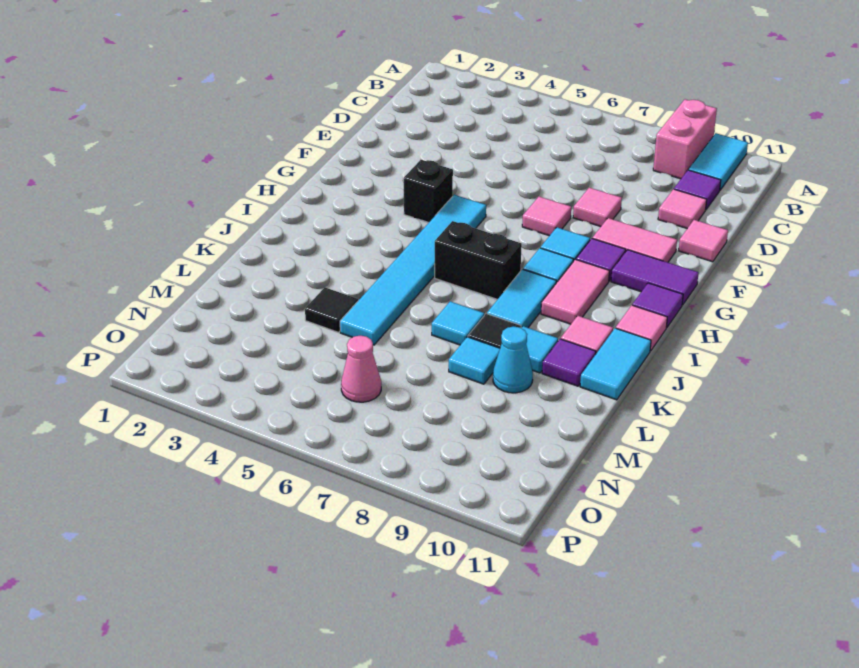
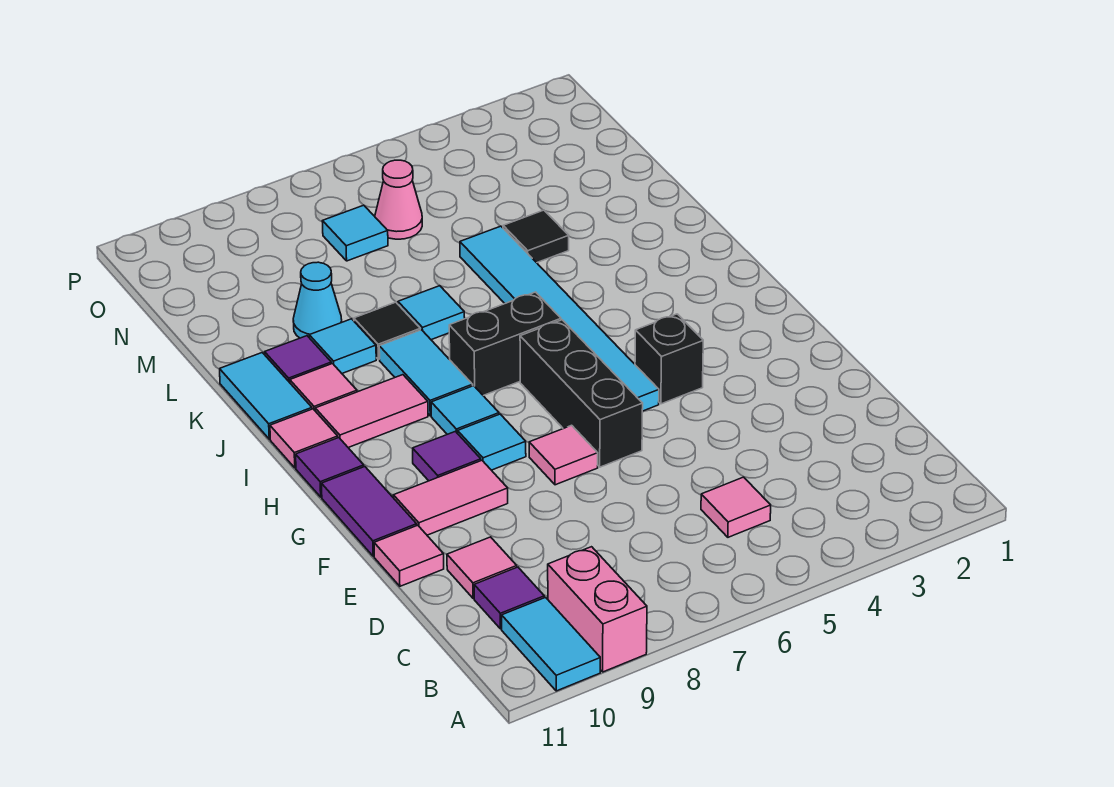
pink 1x1 tile [573,188,622,227] -> pink 1x1 tile moved to [701,477,771,537]
none -> black 1x3 brick [520,320,643,467]
purple 1x2 tile [611,250,699,305] -> purple 1x2 tile turned to [322,467,417,556]
pink 1x2 tile [541,259,609,324] -> pink 1x2 tile turned to [315,375,428,448]
cyan 1x1 tile [449,337,500,384] -> cyan 1x1 tile moved to [322,205,388,261]

